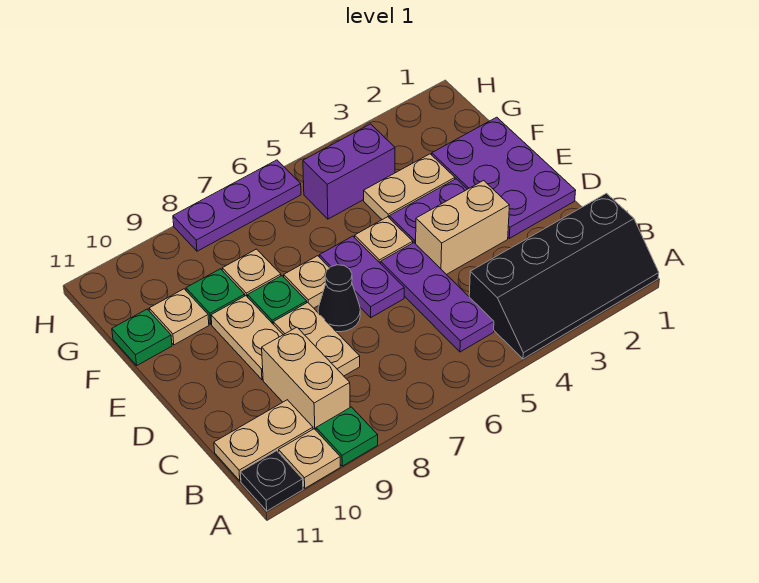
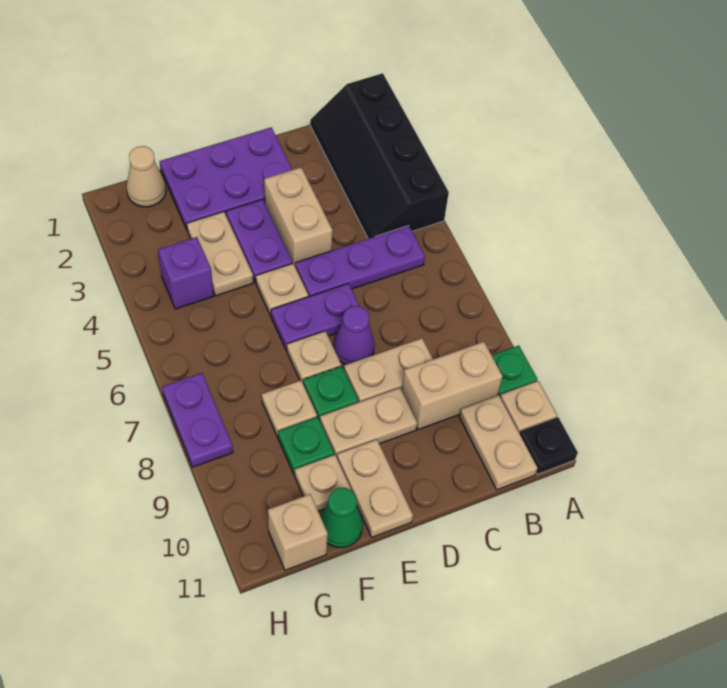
black 2x4 slope [469,193,659,359] -> black 2x4 slope turned to [310,73,449,239]
black 1x1 cone [318,265,360,332] -> purple 1x1 cone [333,306,375,365]
none -> tan 1x2 plate [337,440,413,537]
green 1x1 plate [112,309,172,365] -> green 1x1 cone [320,487,363,548]
none -> tan 1x1 cone [126,146,166,207]
purple 1x2 brick [303,124,395,219] -> purple 1x1 brick [158,237,214,309]
none -> tan 1x1 brick [268,494,328,570]
purple 1x3 plate [173,160,301,251] -> purple 1x2 plate [162,373,233,467]

